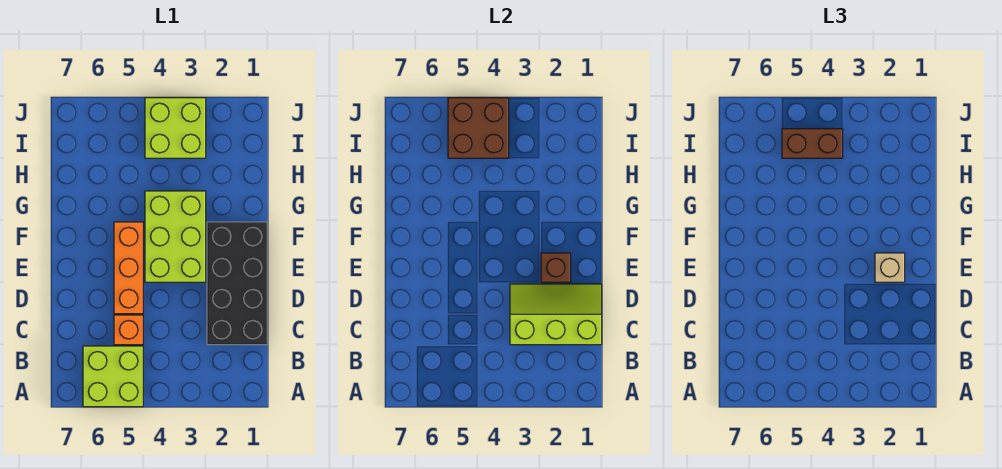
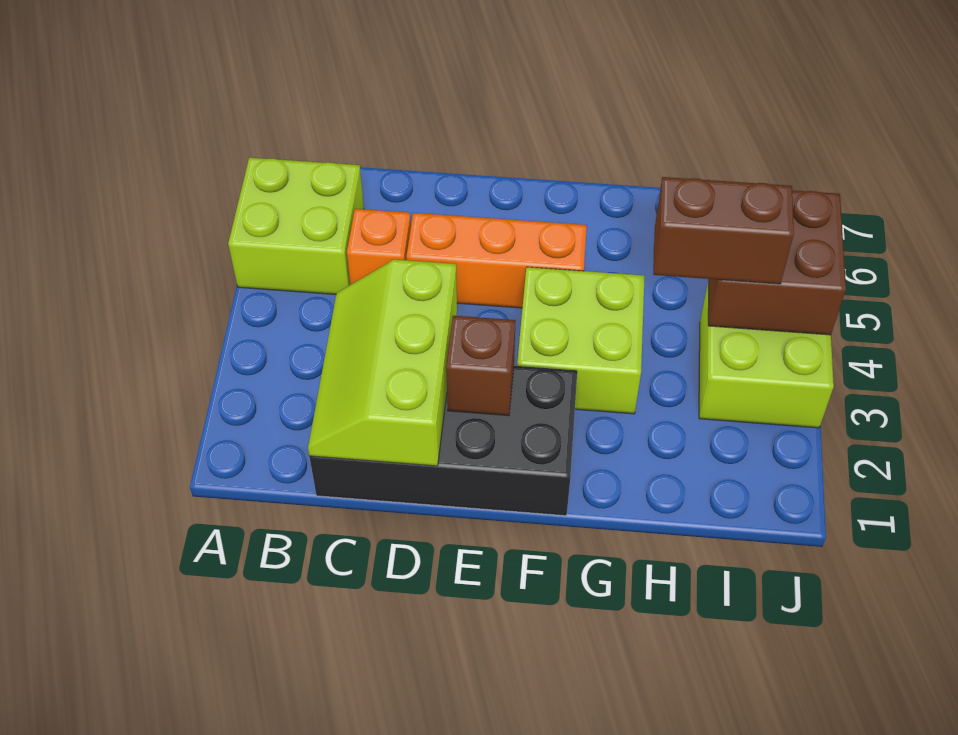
lime 2x3 slope [510,284,602,345] -> lime 2x3 slope turned to [308,260,457,466]
tan 1x1 brick [875,253,905,282] -> none
lime 2x3 brick [145,191,206,282] -> lime 2x2 brick [517,267,645,414]
brown 1x2 brick [782,129,843,158] -> brown 1x2 brick turned to [653,177,794,284]

